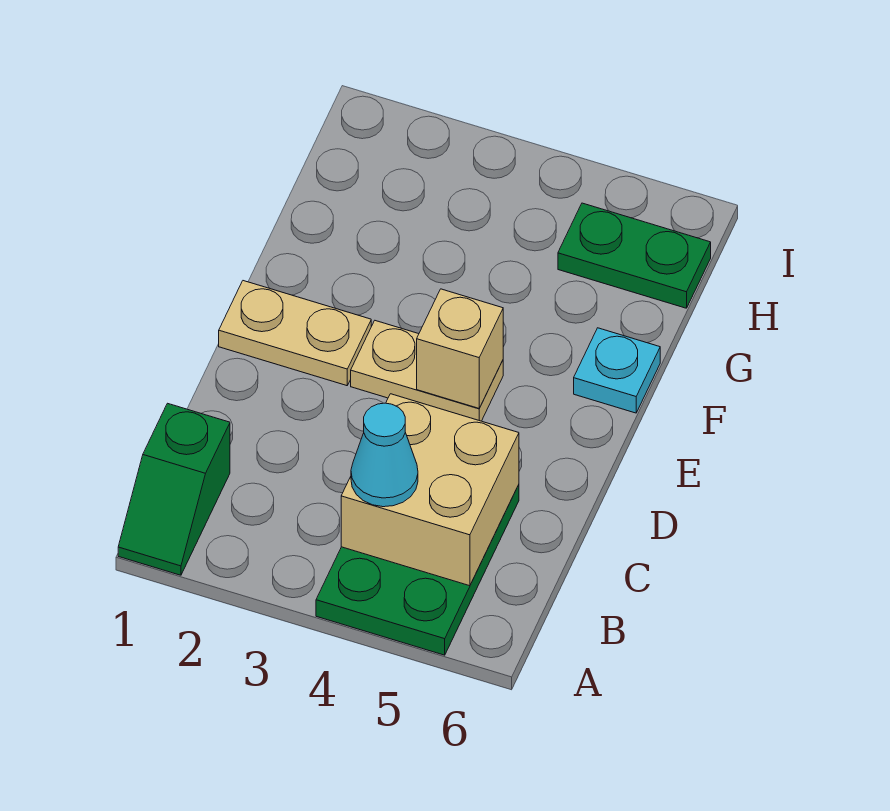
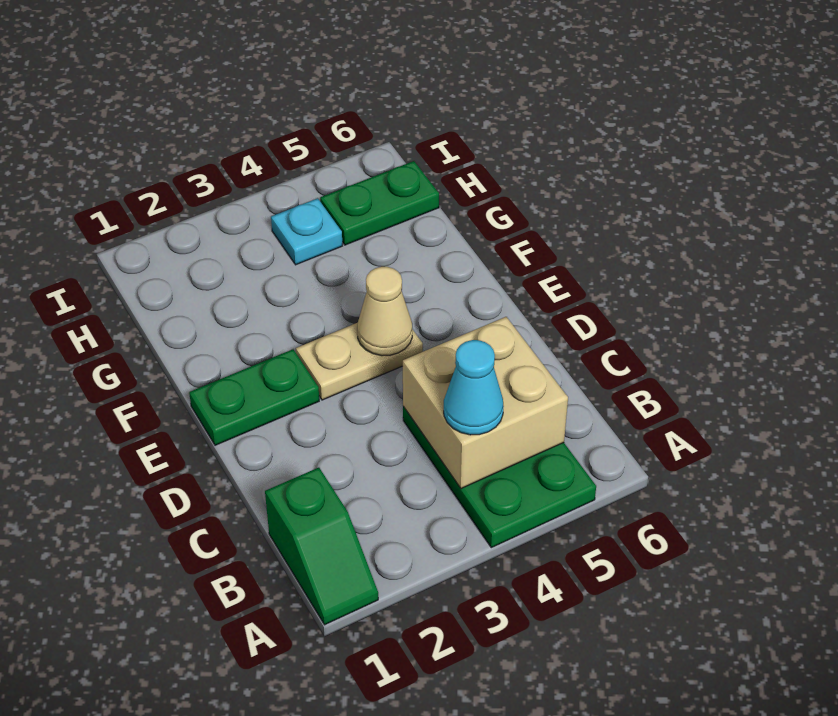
tan 1x2 plate [219,281,371,386] -> green 1x2 plate [189,349,319,445]
tan 1x1 brick [417,289,503,408] -> tan 1x1 cone [357,267,412,356]
cyan 1x1 plate [574,328,660,413] -> cyan 1x1 plate moved to [271,198,343,265]

